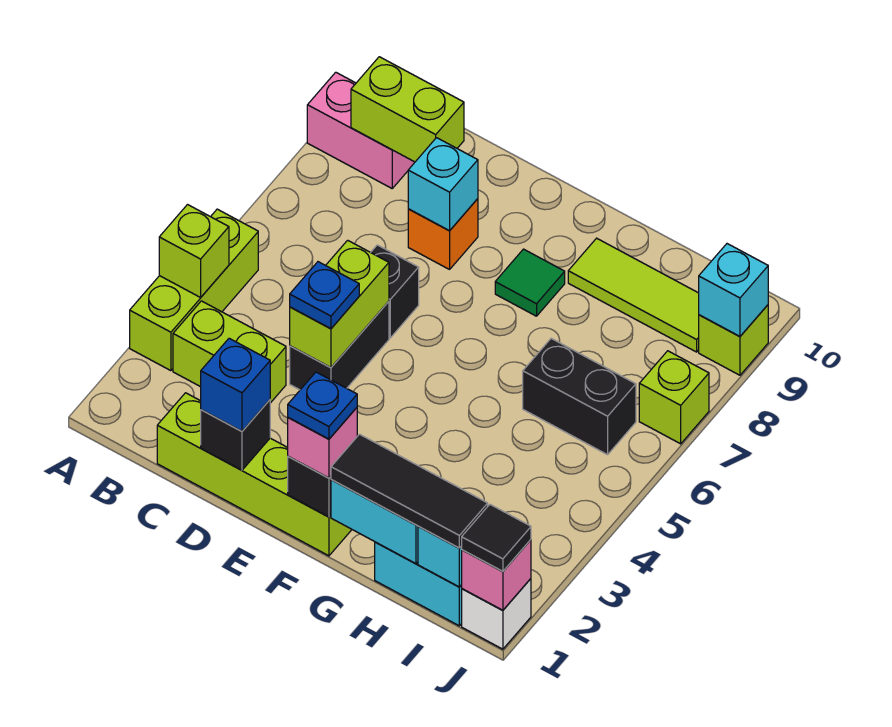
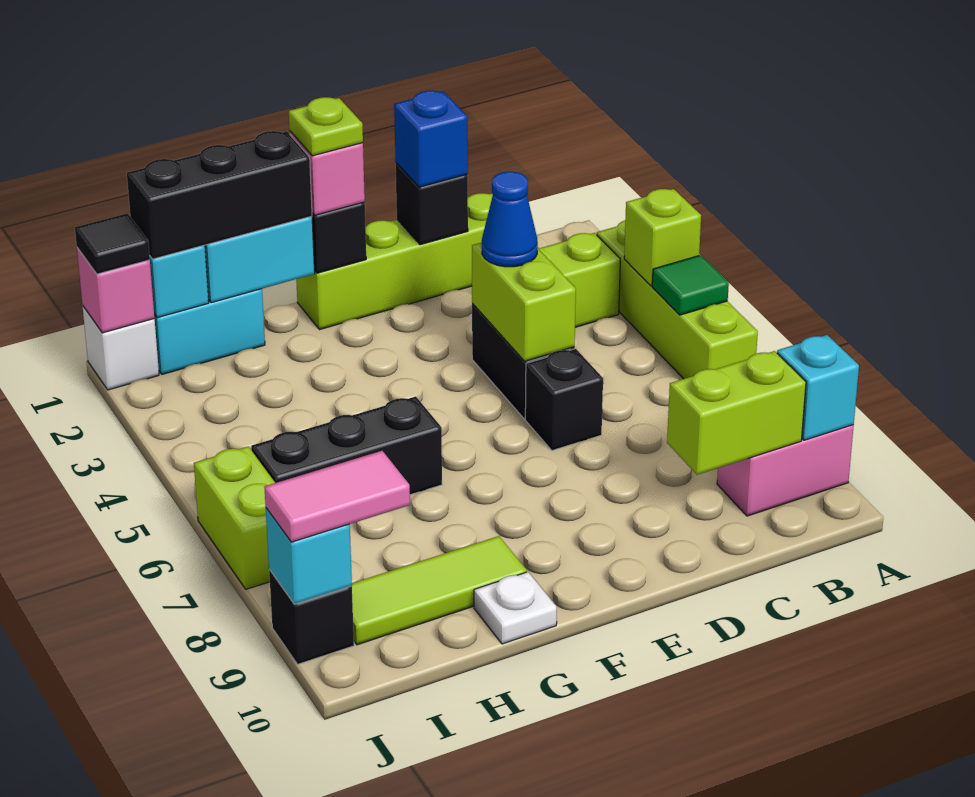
lime 1x3 brick [130,209,258,371] -> lime 1x4 brick [597,221,758,379]
blue 1x1 plate [290,262,359,329] -> blue 1x1 cone [482,172,538,267]
orange 1x1 brick [408,199,478,269] -> none
cyan 1x1 brick [408,138,478,231] -> cyan 1x1 brick moved to [777,335,859,440]
blue 1x1 plate [288,372,357,439] -> lime 1x1 plate [289,97,363,156]
green 1x1 tile [495,249,565,316] -> green 1x1 tile moved to [652,255,729,315]
black 1x3 tile [331,434,488,548] -> black 1x3 brick [127,131,312,259]
none -> white 1x1 plate [474,572,557,644]
black 1x2 brick [523,338,636,455] -> black 1x3 brick [251,396,442,495]
none -> pink 1x2 tile [264,451,410,542]
lime 1x1 brick [639,351,709,444] -> lime 1x2 brick [194,446,275,589]
lime 1x1 brick [699,305,768,375] -> black 1x1 brick [269,569,354,664]

